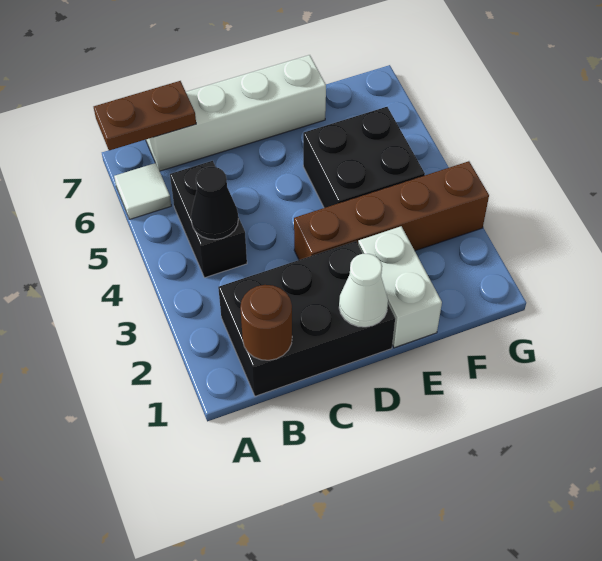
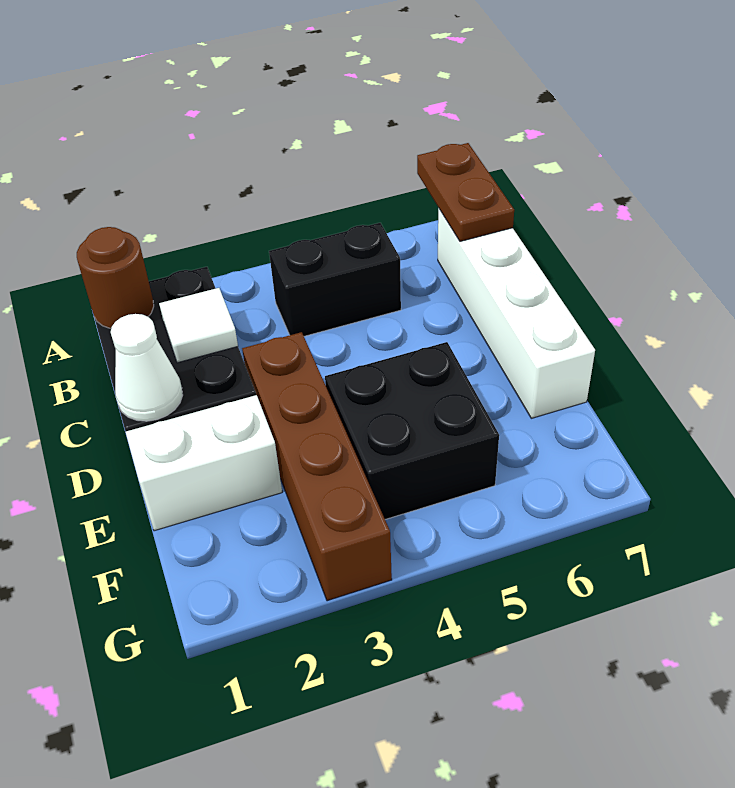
white 1x1 tile [114,163,171,219] -> white 1x1 tile moved to [159,288,238,363]
black 1x1 cone [191,167,238,240] -> none

